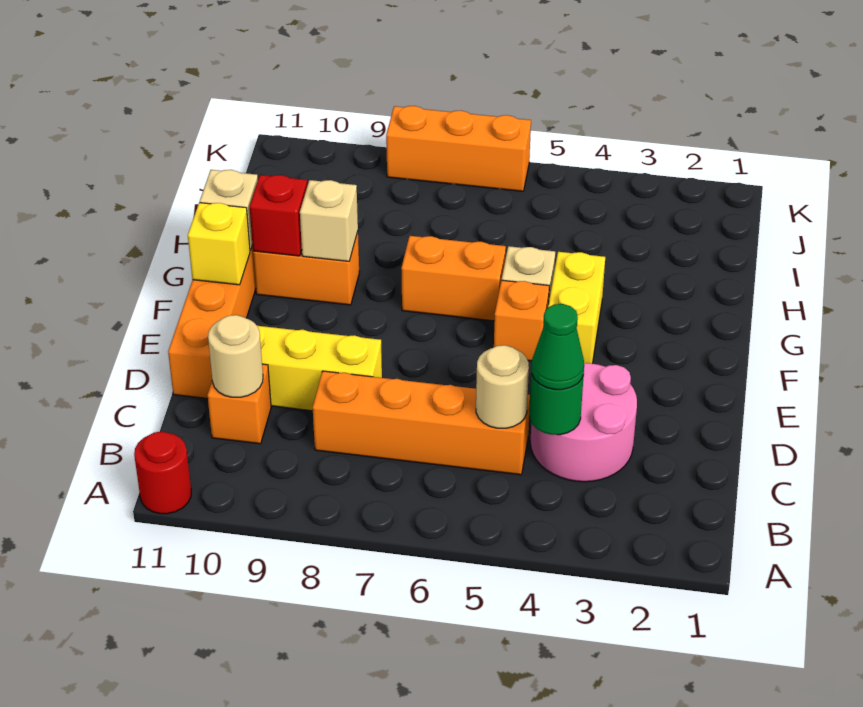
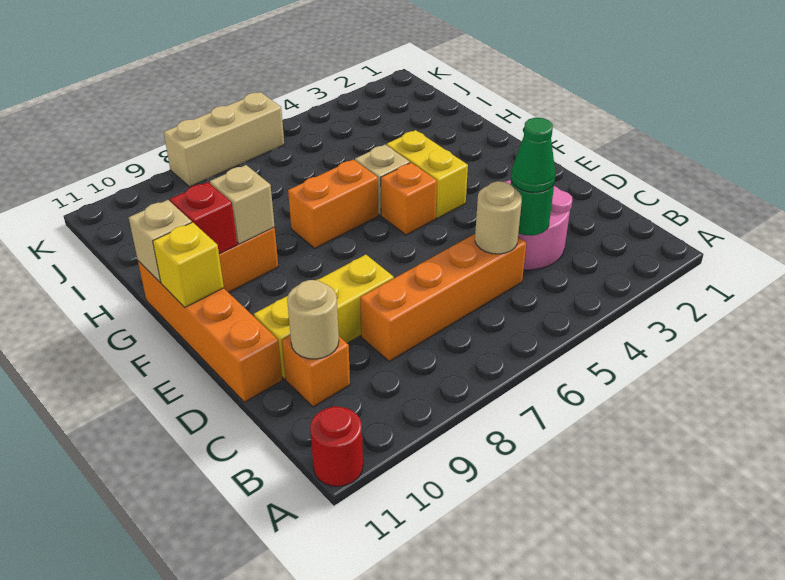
orange 1x3 brick [386,106,531,191] -> tan 1x3 brick [164,92,284,187]

